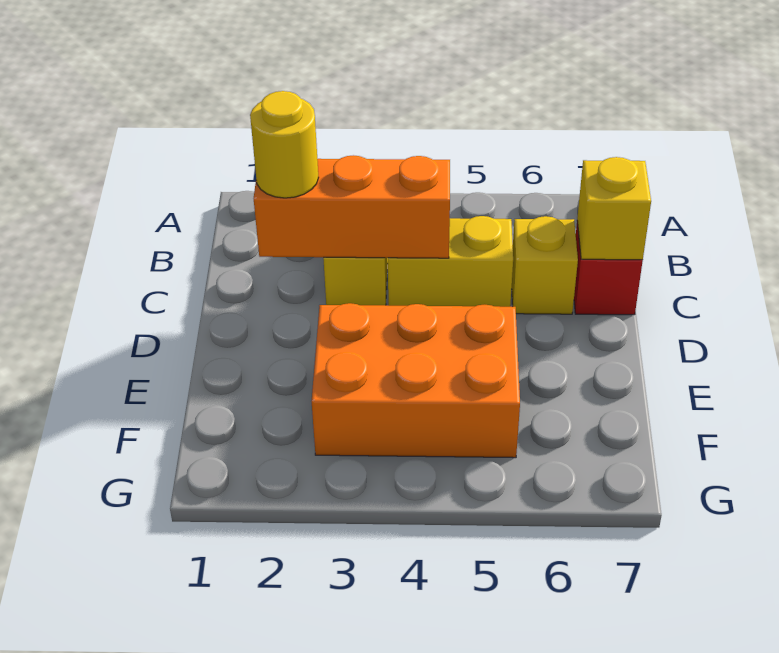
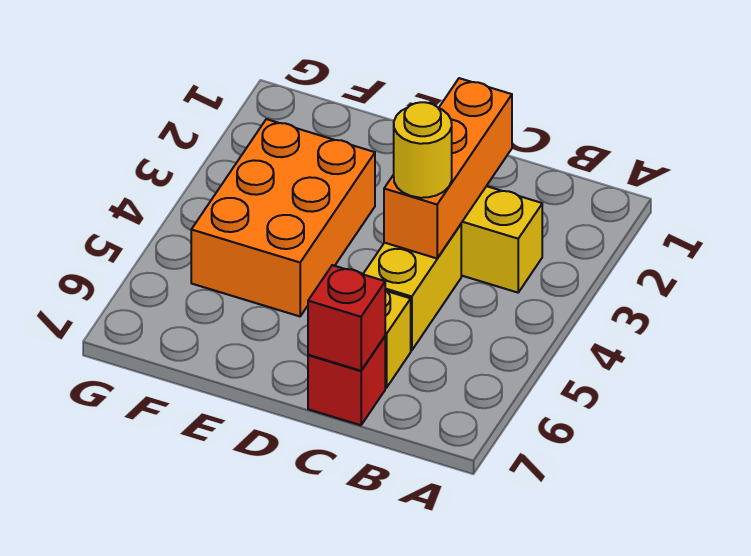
yellow 1x1 round brick [250,91,319,198] -> yellow 1x1 round brick moved to [394,102,452,198]
yellow 1x1 brick [577,157,651,260] -> red 1x1 brick [308,265,385,371]

